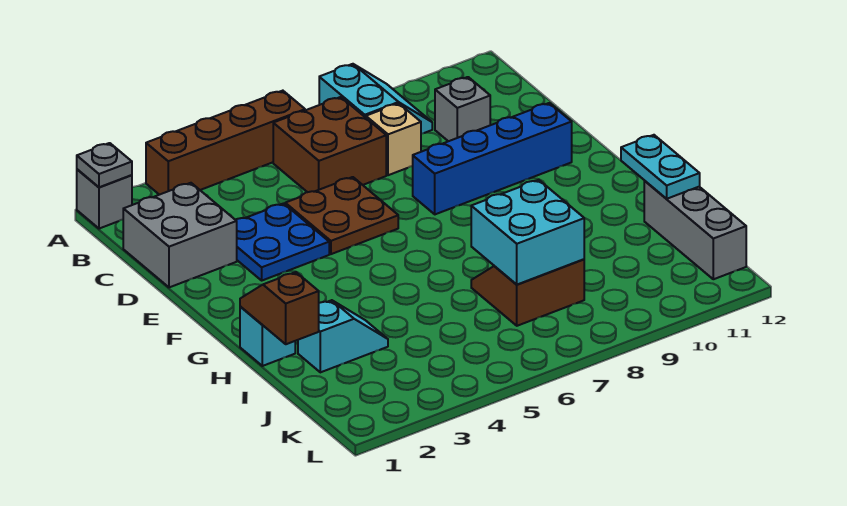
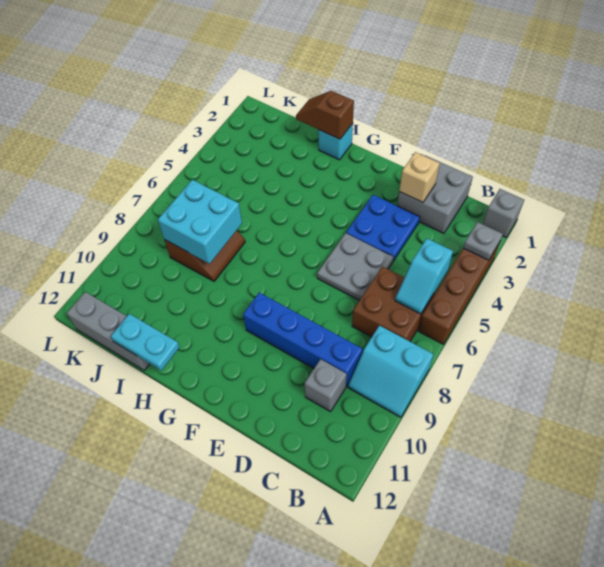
grey 1x1 plate [77,143,132,187] -> grey 1x1 plate moved to [463,222,503,260]
tan 1x1 brick [366,103,421,175] -> tan 1x1 brick moved to [399,152,440,202]
brown 2x2 plate [285,177,398,254] -> grey 2x2 plate [317,233,393,300]
blue 1x4 brick [413,103,572,214] -> blue 1x4 brick turned to [243,293,363,387]
brown 1x2 slope [240,272,319,344] -> brown 1x2 slope turned to [296,91,354,139]
cyan 1x2 slope [298,300,388,372] -> cyan 1x2 slope moved to [395,239,453,314]

